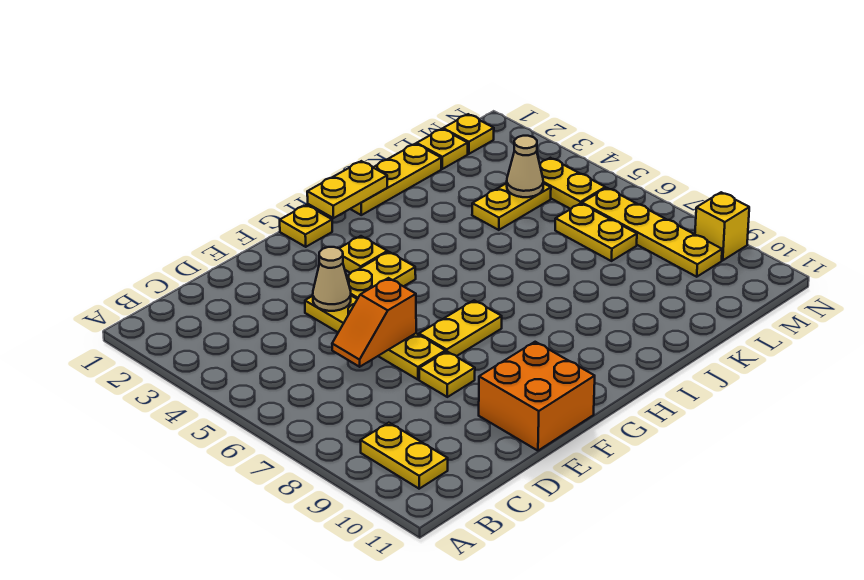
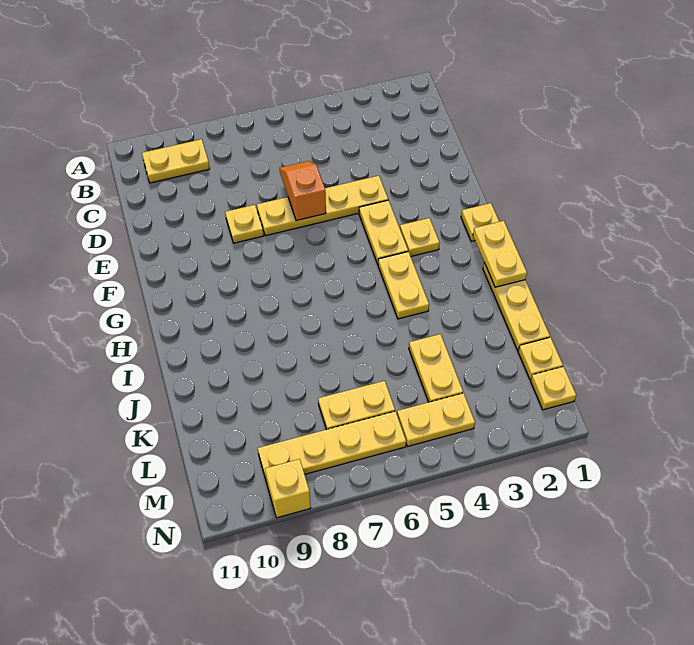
tan 1x1 cone [313,247,351,311] -> none
orange 2x2 brick [479,342,595,451] -> none
yellow 1x2 plate [419,300,502,356] -> yellow 1x2 plate moved to [378,252,429,319]
tan 1x1 cone [507,136,543,197] -> none

